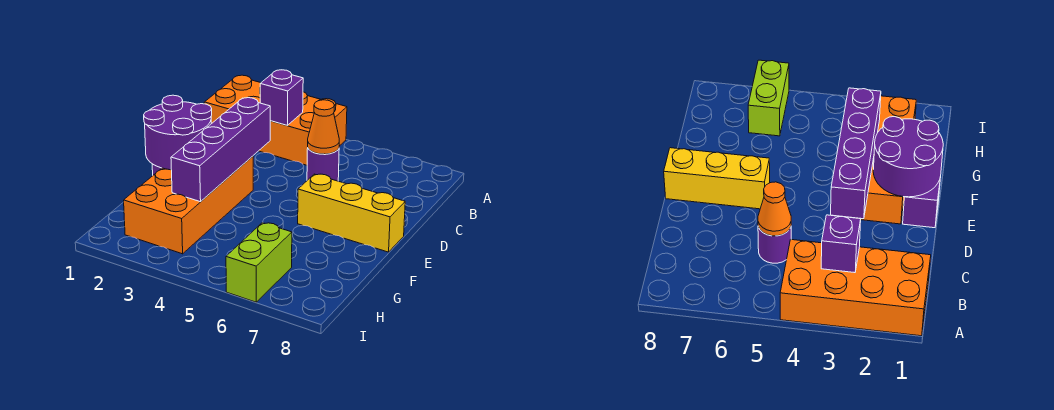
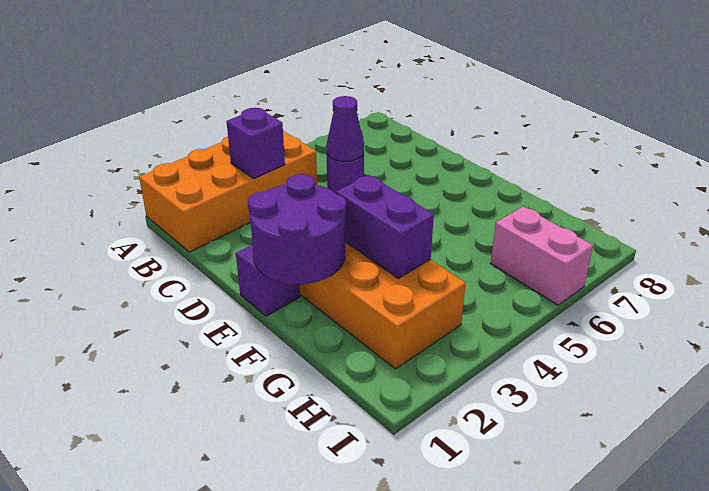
orange 1x1 cone [308,100,339,154] -> purple 1x1 cone [326,96,364,161]
purple 1x4 brick [171,98,270,202] -> purple 1x2 brick [336,175,434,278]
yellow 1x3 brick [298,174,405,252] -> none
lime 1x2 brick [226,223,292,302] -> pink 1x2 brick [491,207,593,305]

